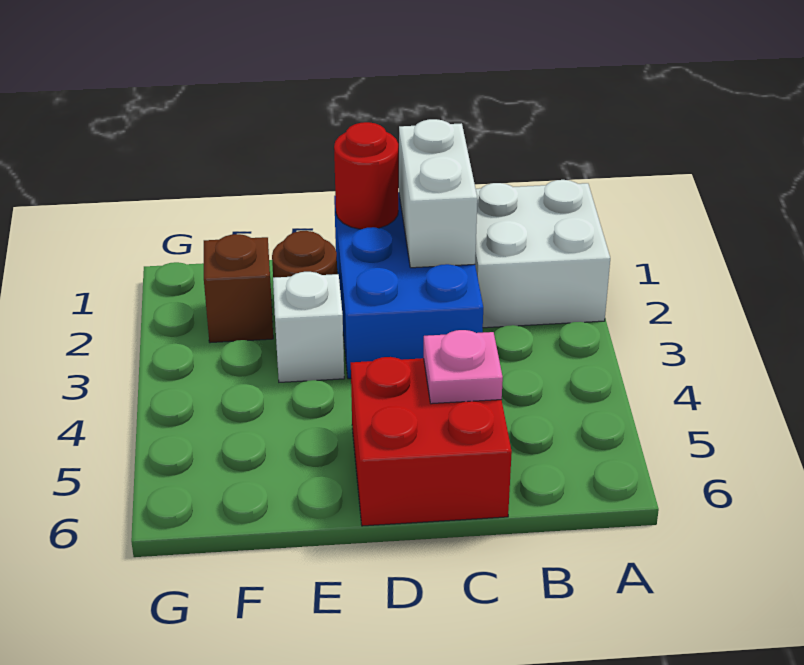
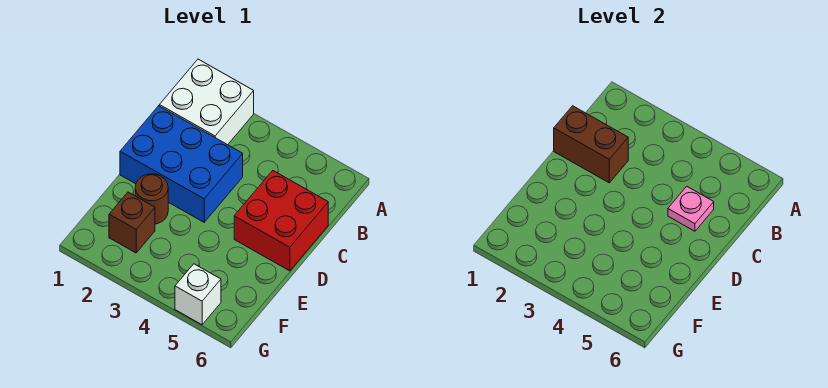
white 1x2 brick [399,119,477,268] -> brown 1x2 brick [554,106,628,183]
red 1x1 round brick [334,122,398,229] -> none
white 1x1 brick [273,272,344,382] -> white 1x1 brick moved to [175,264,221,325]

